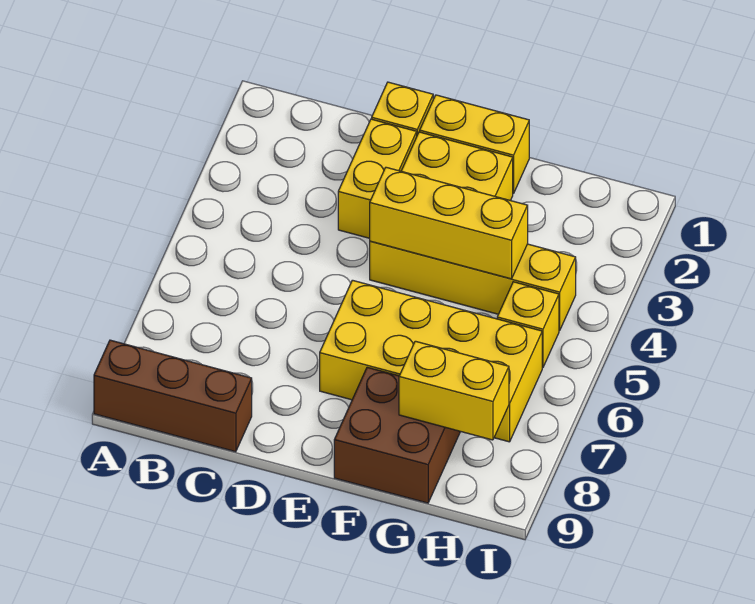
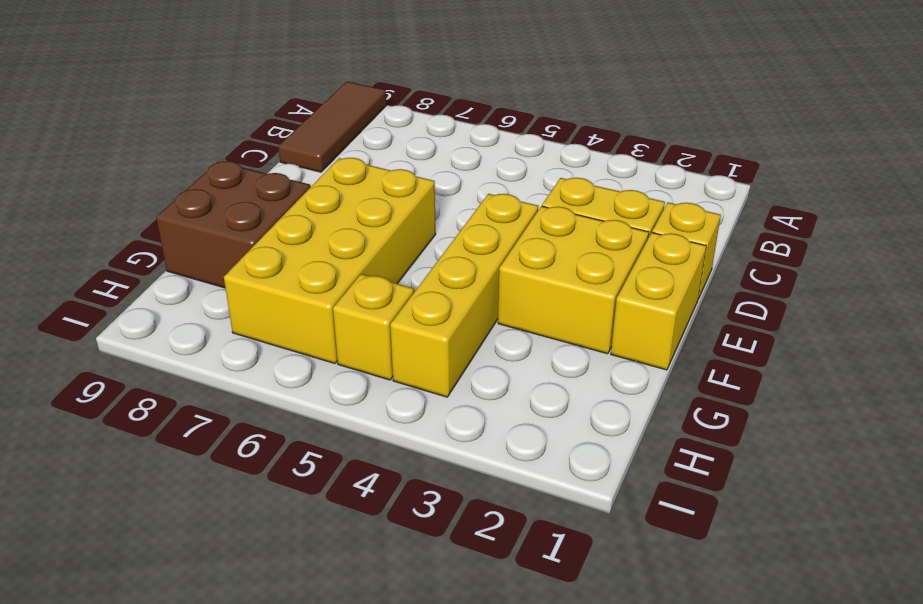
brown 1x3 brick [94,340,252,452] -> brown 1x3 tile [278,82,386,172]
yellow 1x3 brick [370,167,528,279] -> none
yellow 1x2 brick [399,341,509,440] -> none

